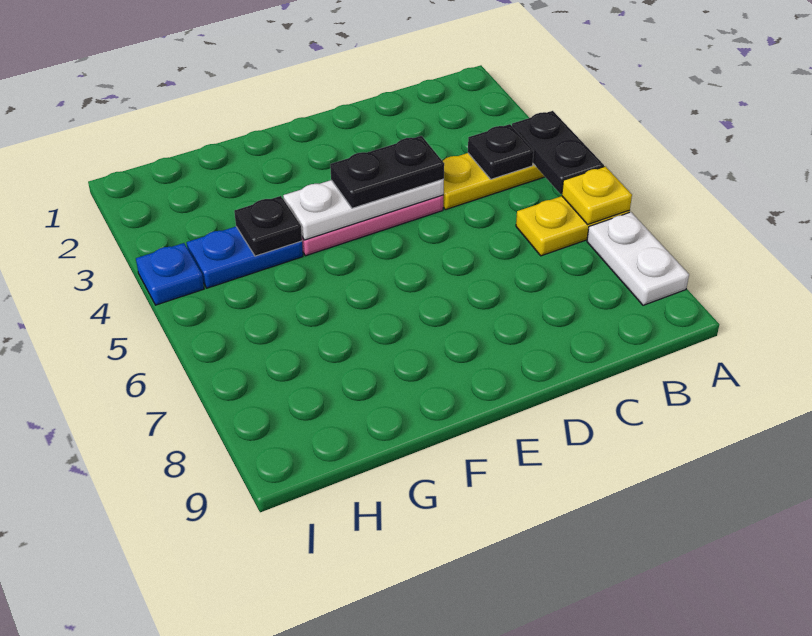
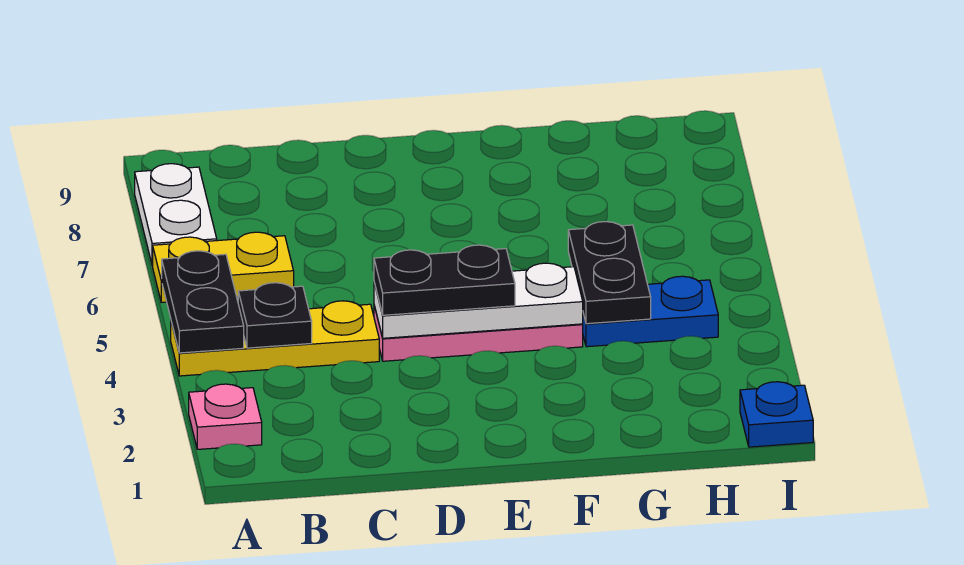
none -> pink 1x1 plate [189,384,262,449]
yellow 1x1 plate [562,166,632,224] -> none
black 1x1 plate [234,196,302,256] -> black 1x2 plate [568,222,651,324]
blue 1x1 plate [136,243,204,305] -> blue 1x1 plate moved to [740,382,813,447]

